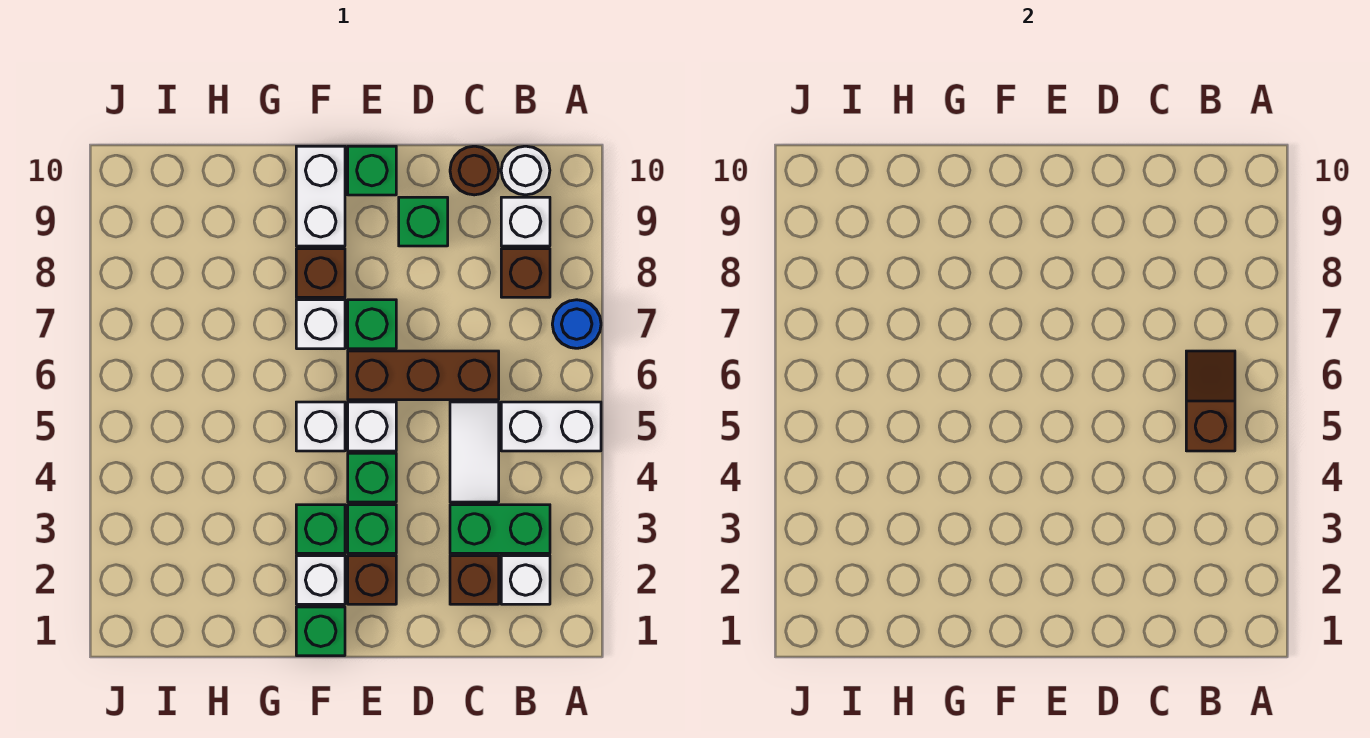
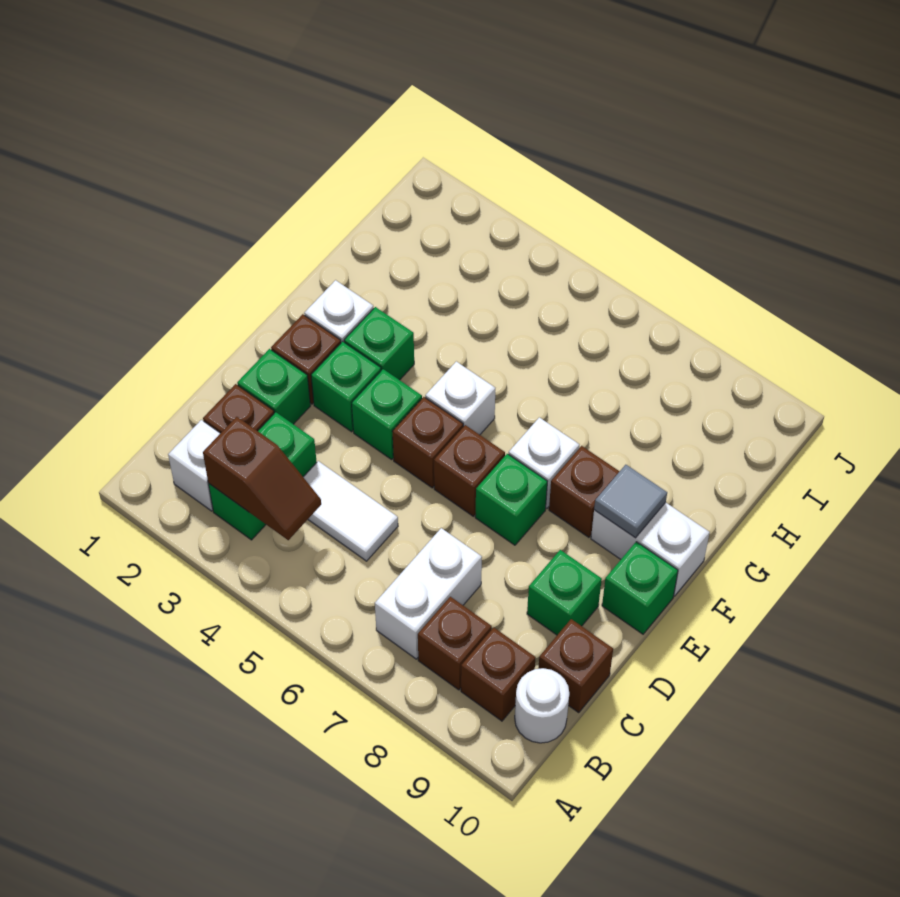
white 1x2 brick [501,402,601,451] -> white 1x2 brick moved to [375,528,482,659]
blue 1x1 round brick [552,300,601,348] -> none
brown 1x2 slope [1186,351,1235,451] -> brown 1x2 slope moved to [203,417,321,540]
white 1x1 brick [501,197,550,246] -> brown 1x1 brick [461,627,536,721]
brown 1x3 brick [348,351,499,400] -> brown 1x1 brick [434,425,505,516]
brown 1x1 round brick [450,146,499,195] -> brown 1x1 brick [538,619,613,713]
white 1x1 brick [348,402,396,451] -> brown 1x1 brick [392,397,463,488]
green 1x1 brick [296,607,345,656] -> green 1x1 brick moved to [237,349,310,424]
none -> grey 1x1 tile [594,465,667,538]

